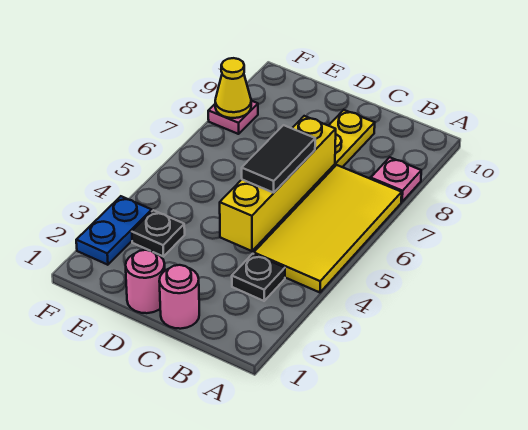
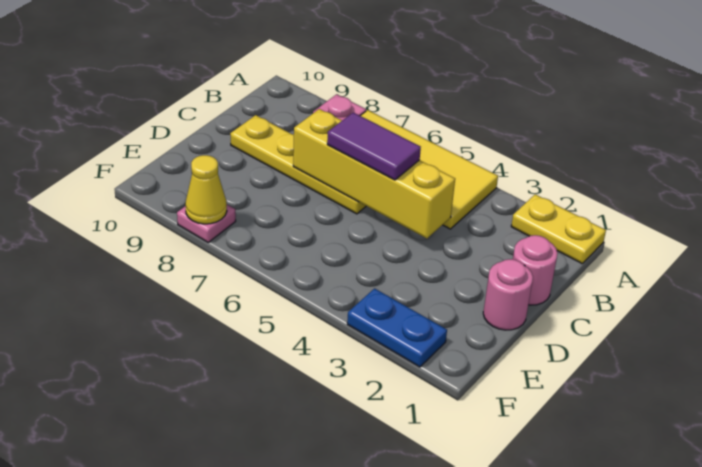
none -> yellow 1x2 plate [511,194,606,263]
black 1x1 plate [232,254,285,301] -> none
black 1x2 tile [242,125,315,193] -> purple 1x2 tile [327,112,421,180]
black 1x1 plate [132,210,185,256] -> none

